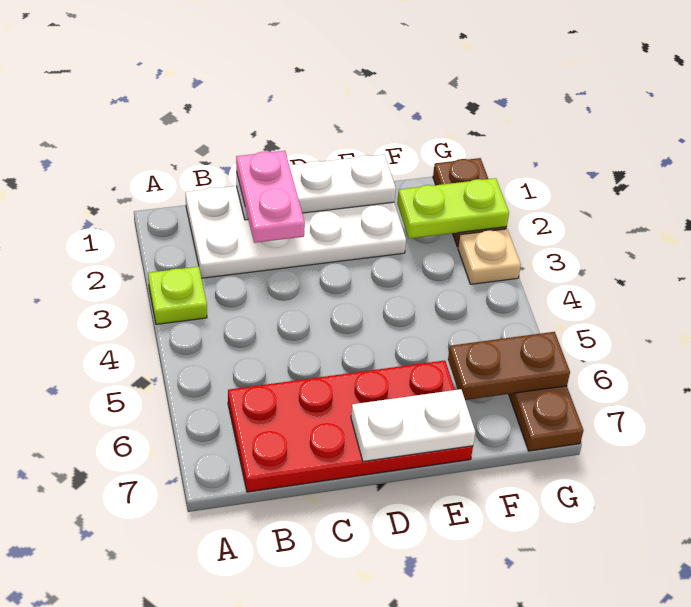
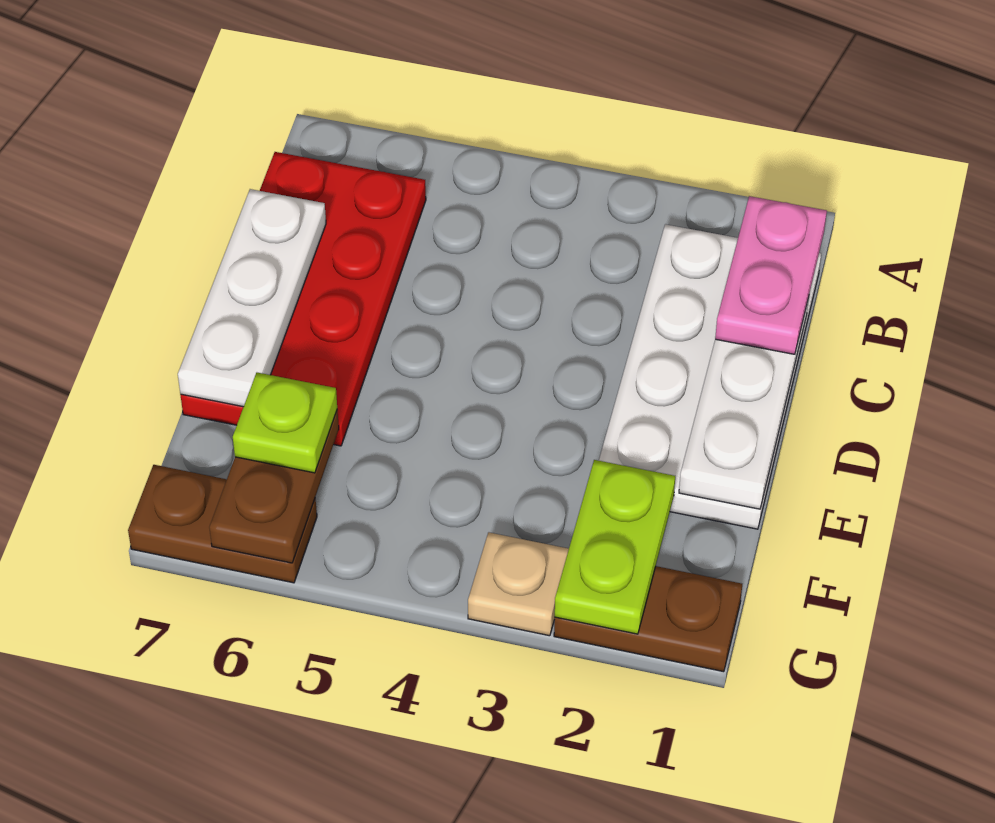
lime 1x1 plate [148,267,207,324] -> lime 1x1 plate moved to [233,373,337,473]
pink 1x2 plate [236,151,305,243] -> pink 1x2 plate turned to [715,196,827,354]
white 1x2 plate [351,389,475,462] -> white 1x3 plate [178,189,326,407]

